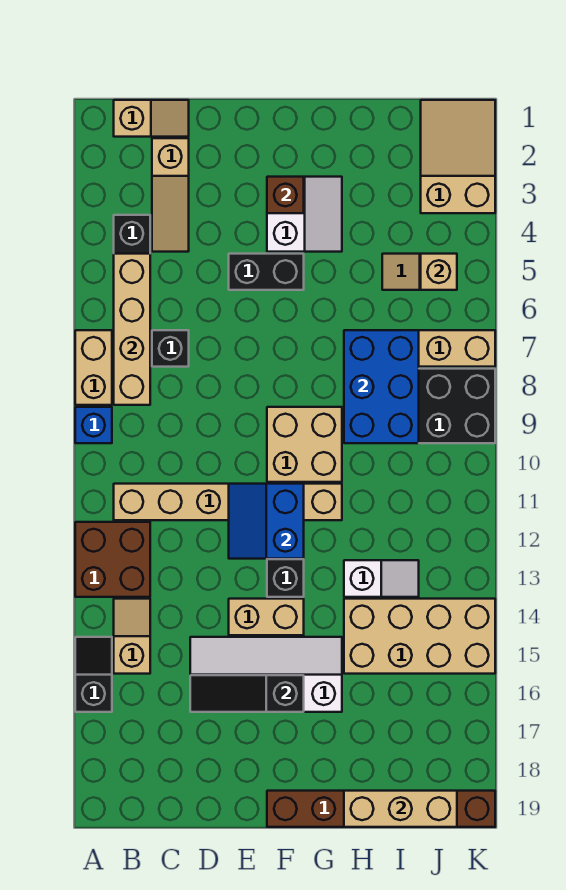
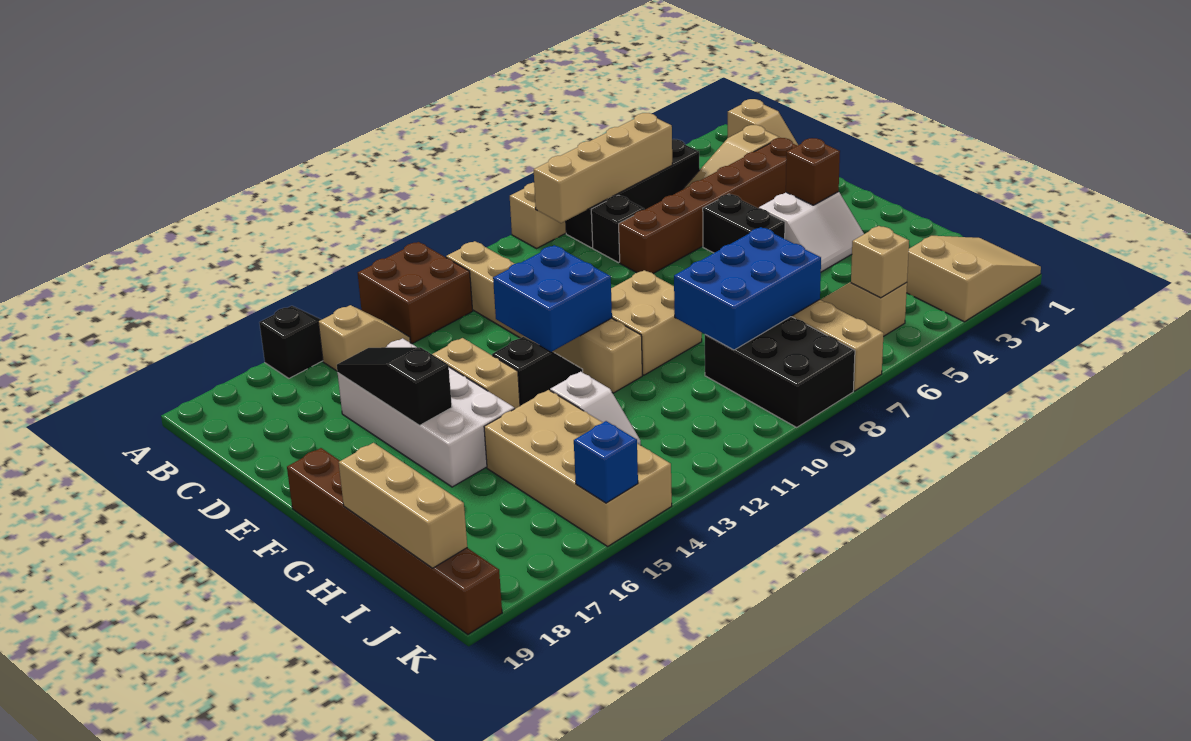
blue 1x1 brick [75,407,112,443] -> blue 1x1 brick moved to [574,421,638,503]
none -> brown 1x6 brick [619,138,797,273]
white 2x4 slope [190,637,342,712] -> white 2x4 brick [338,338,514,487]
blue 2x2 slope [229,484,304,559] -> blue 2x2 brick [493,245,612,352]

